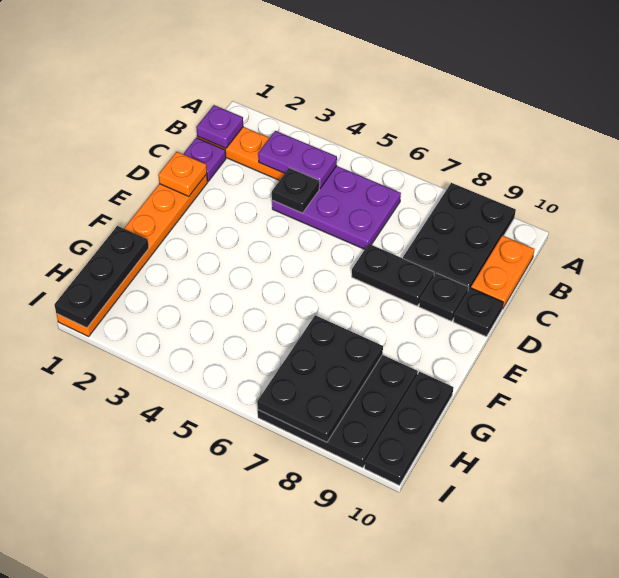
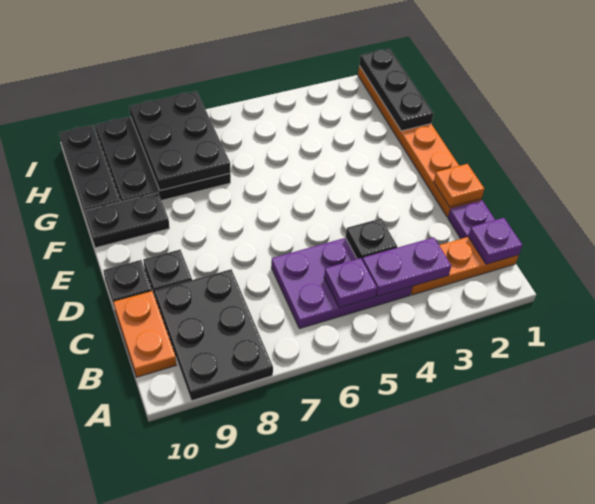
none -> purple 1x1 plate [324,258,377,308]
black 1x2 plate [352,244,434,306] -> black 1x2 plate moved to [84,193,169,248]

